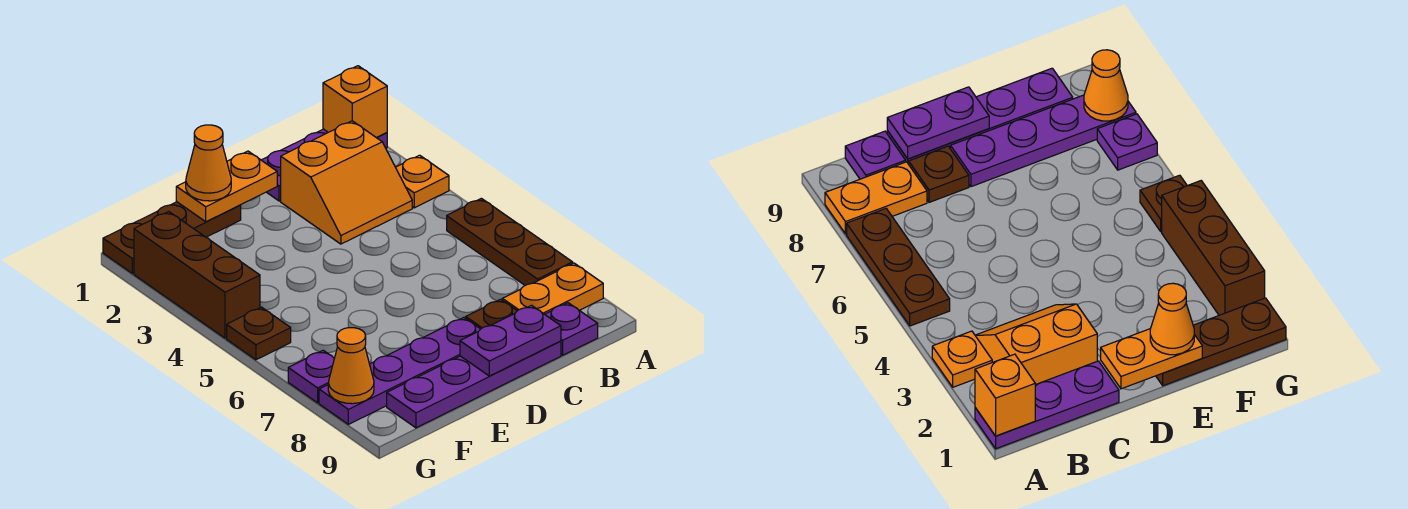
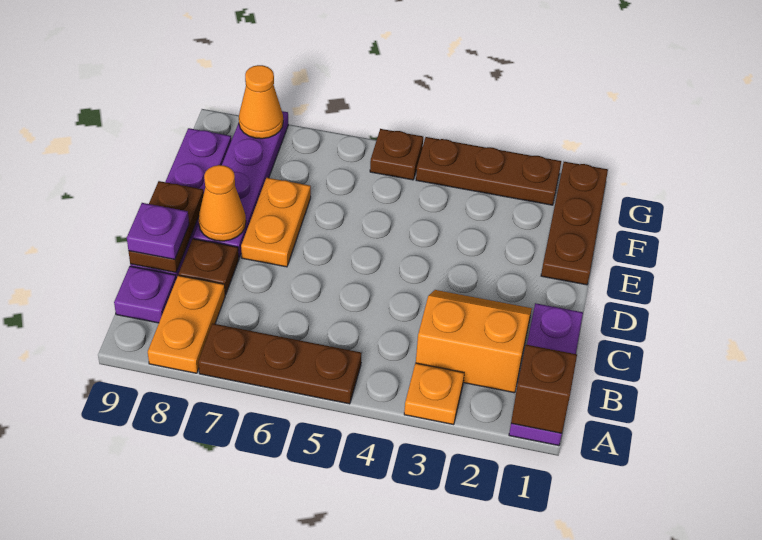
orange 1x1 brick [323,66,387,138] -> brown 1x1 brick [511,345,577,433]
orange 2x2 slope [281,121,412,244] -> orange 2x2 slope turned to [416,290,532,393]
purple 1x2 plate [460,305,561,376] -> brown 1x2 plate [129,181,204,273]
orange 1x2 plate [176,151,277,222] -> orange 1x2 plate moved to [241,178,311,267]
orange 1x1 cone [186,125,231,201] -> orange 1x1 cone moved to [198,165,246,241]
brown 1x3 brick [134,212,260,338] -> brown 1x3 plate [416,137,561,205]
purple 1x1 plate [288,350,334,403] -> purple 1x1 plate moved to [127,203,189,260]

